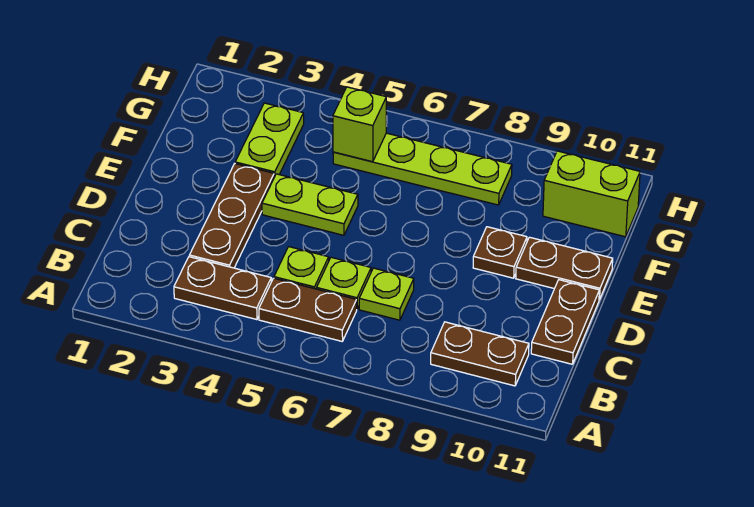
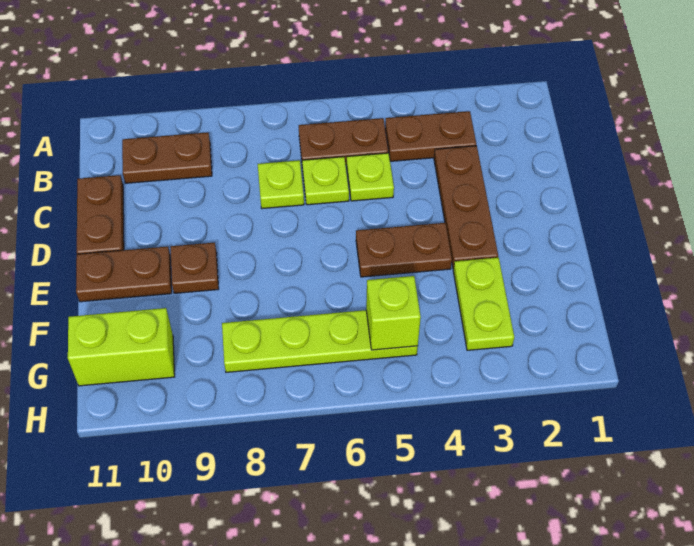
lime 1x2 plate [262,174,358,235] -> brown 1x2 plate [356,223,452,277]

